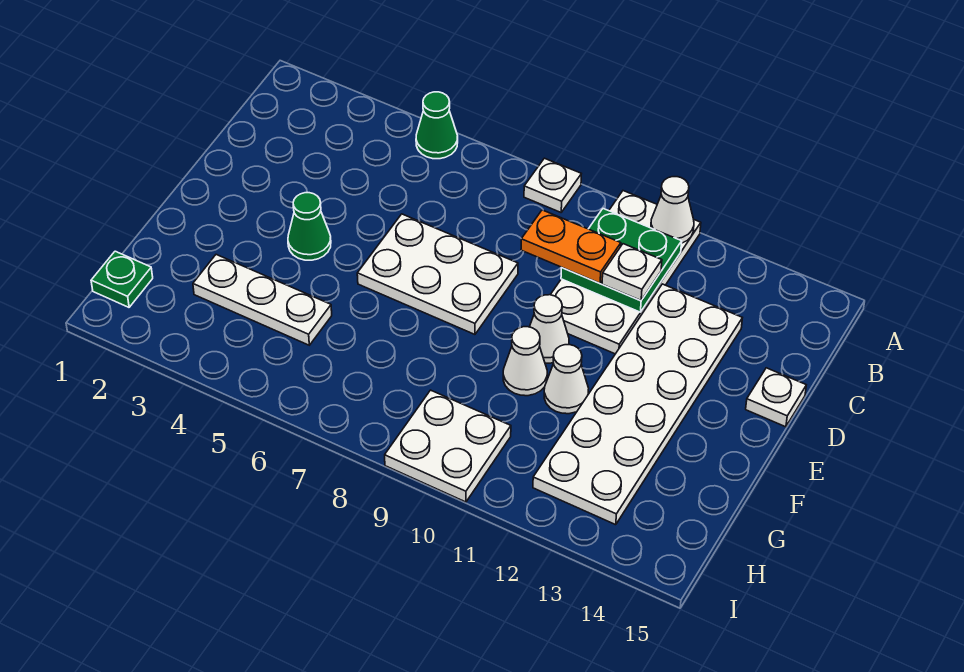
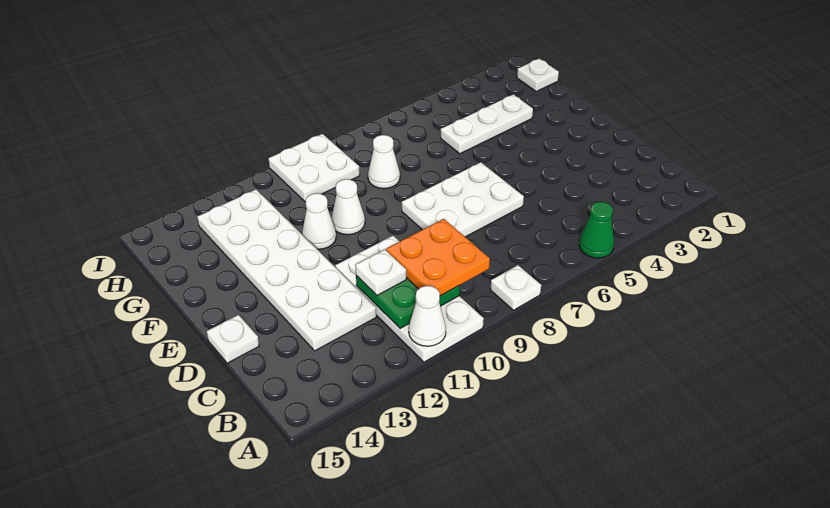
orange 1x2 plate [521,210,621,283] -> orange 2x2 plate [386,219,490,296]
green 1x1 cone [288,193,331,260] -> none
white 1x1 cone [530,295,569,363] -> white 1x1 cone moved to [368,135,400,188]
green 1x1 plate [91,251,153,307] -> white 1x1 plate [517,59,559,91]

